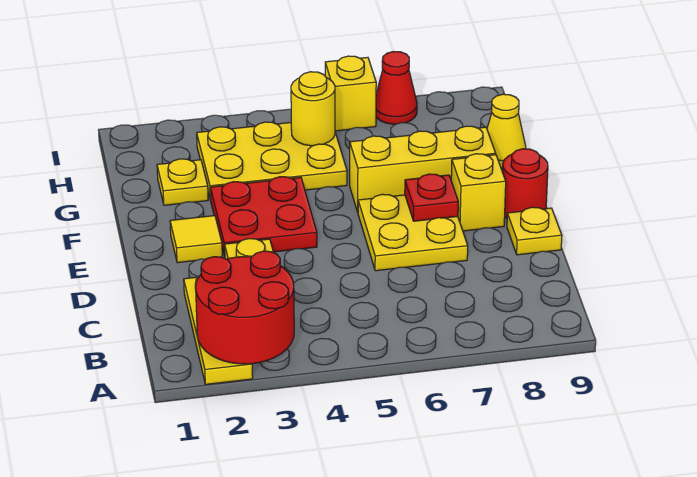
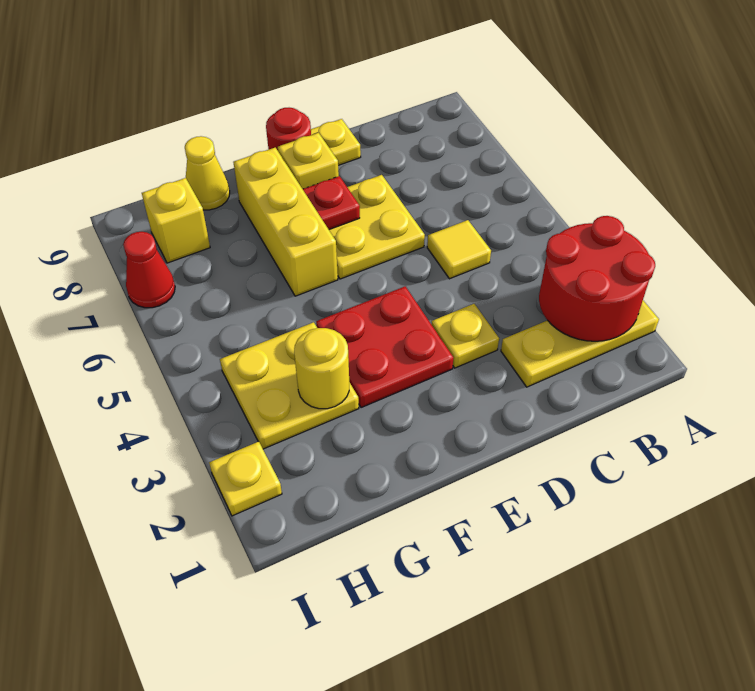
yellow 1x1 tile [170,216,222,263] -> yellow 1x1 tile moved to [427,220,491,279]
yellow 1x1 plate [157,159,208,205] -> yellow 1x1 plate moved to [209,442,282,516]
yellow 2x3 plate [197,122,347,200] -> yellow 2x2 plate [220,322,359,449]
yellow 1x1 round brick [291,72,335,146] -> yellow 1x1 round brick moved to [294,328,349,409]
yellow 1x1 brick [325,56,376,131] -> yellow 1x1 brick moved to [142,178,210,263]

